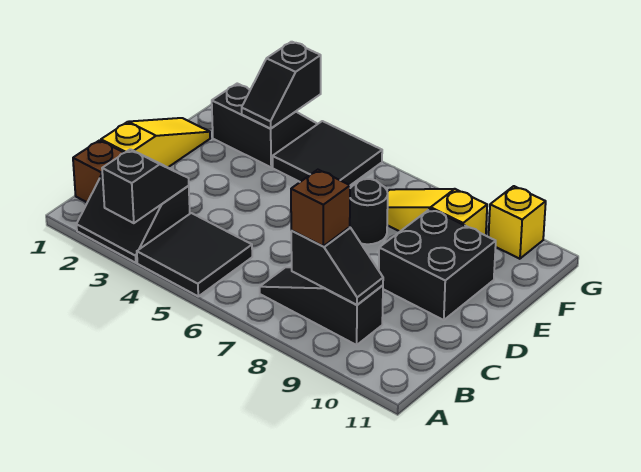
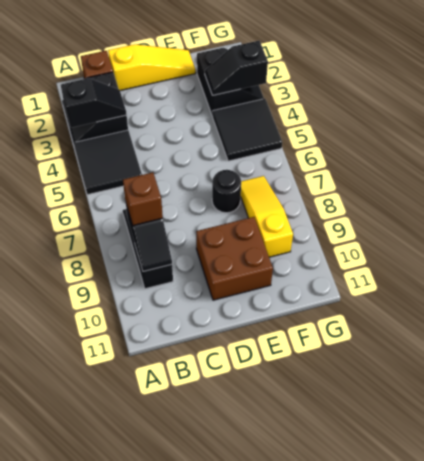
black 2x2 brick [379,209,496,320] -> brown 2x2 brick [196,217,273,300]
yellow 1x1 brick [489,186,546,259] -> none

